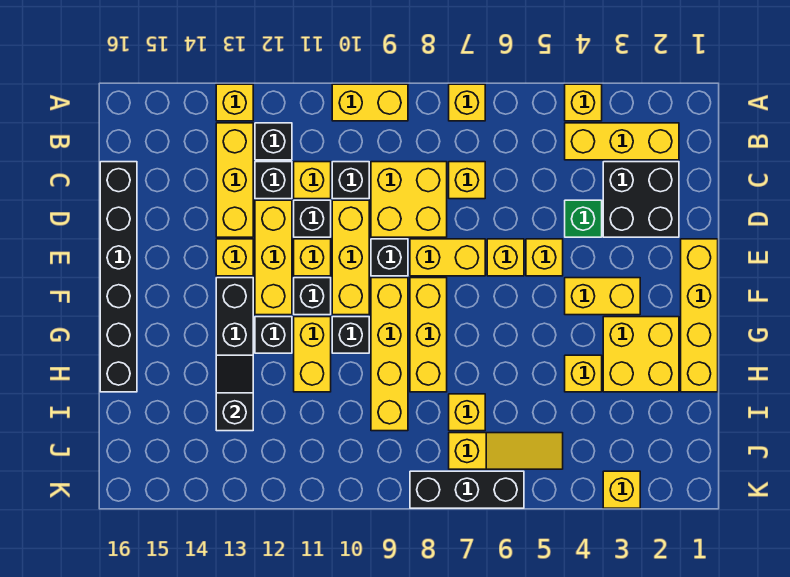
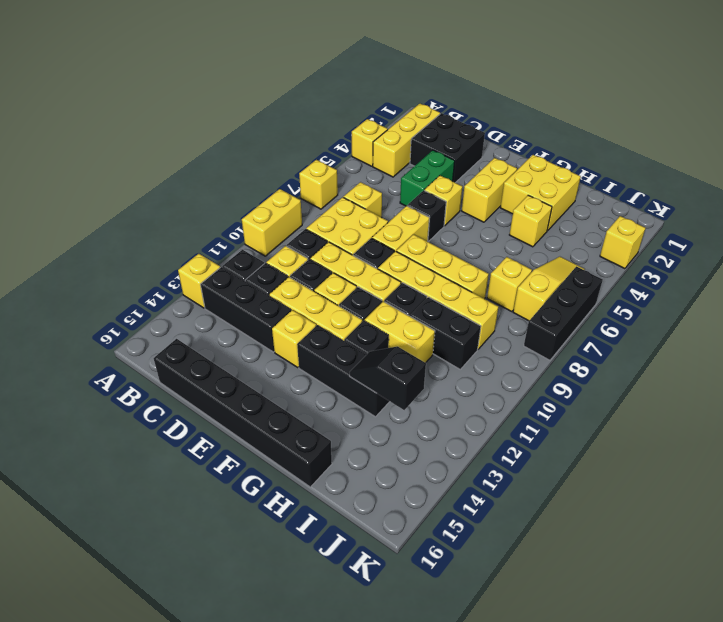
yellow 1x3 brick [216,123,253,237] -> black 1x3 brick [201,267,291,352]
green 1x1 brick [565,200,602,237] -> green 1x2 brick [400,150,455,206]
yellow 1x4 brick [681,239,718,392] -> none
yellow 1x1 brick [487,239,524,276] -> black 1x1 brick [407,190,446,241]
none -> black 1x2 brick [410,297,481,369]

